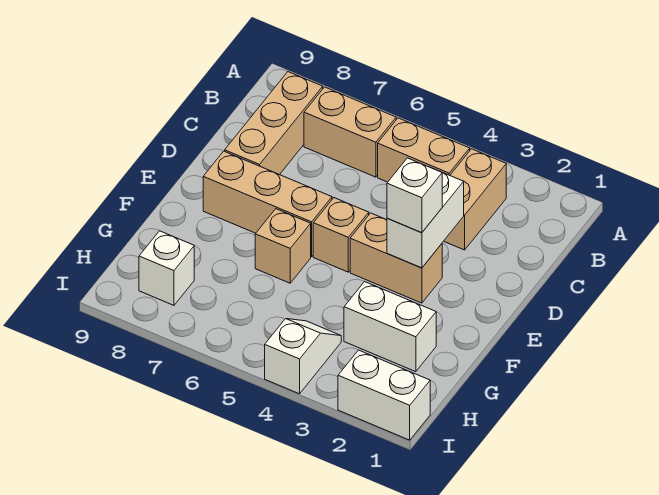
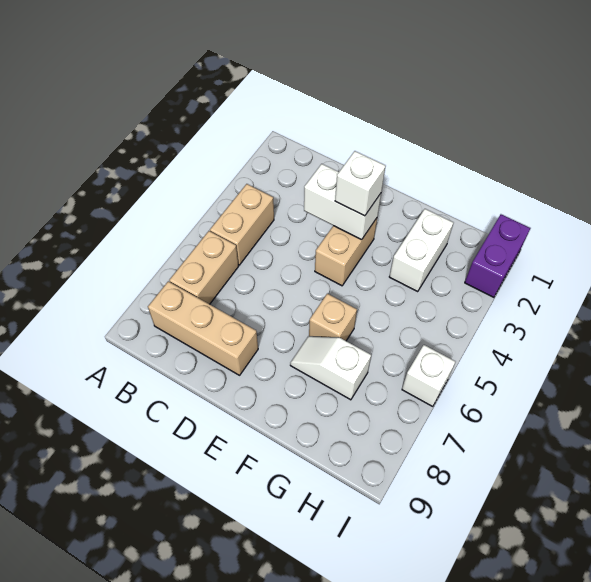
tan 1x2 brick [444,149,506,250] -> none
tan 1x1 brick [313,198,369,272] -> none
tan 1x3 brick [203,151,332,257] -> none
white 1x2 slope [265,319,341,394] -> white 1x2 slope moved to [290,336,371,400]
white 1x1 brick [139,231,194,305] -> white 1x1 brick moved to [402,345,455,406]
white 1x2 brick [338,350,430,440] -> purple 1x2 brick [465,214,530,297]

